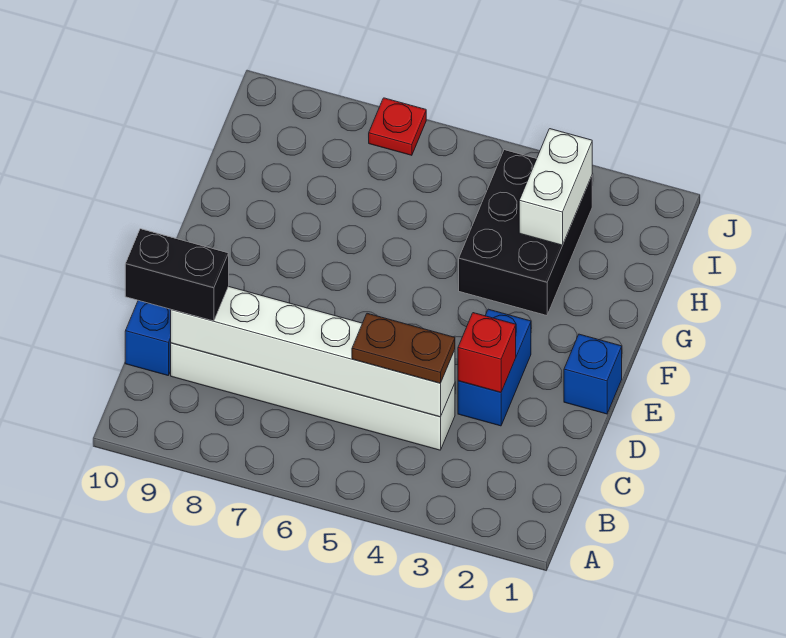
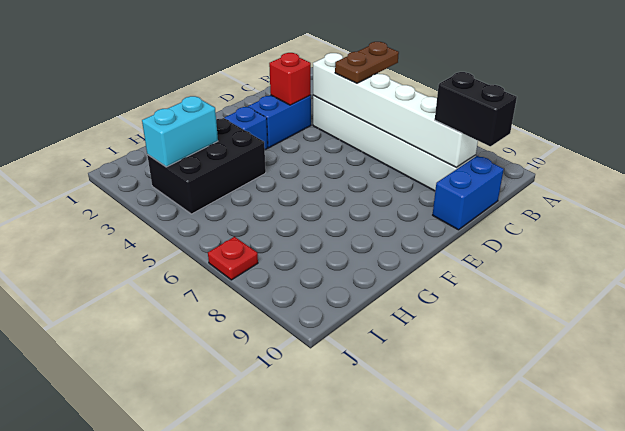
brown 1x2 plate [352,313,455,383] -> brown 1x2 plate turned to [335,42,399,83]
blue 1x1 brick [564,334,622,414] -> blue 1x1 brick moved to [224,107,268,150]
white 1x2 brick [519,129,592,245] -> cyan 1x2 brick [142,96,218,167]

